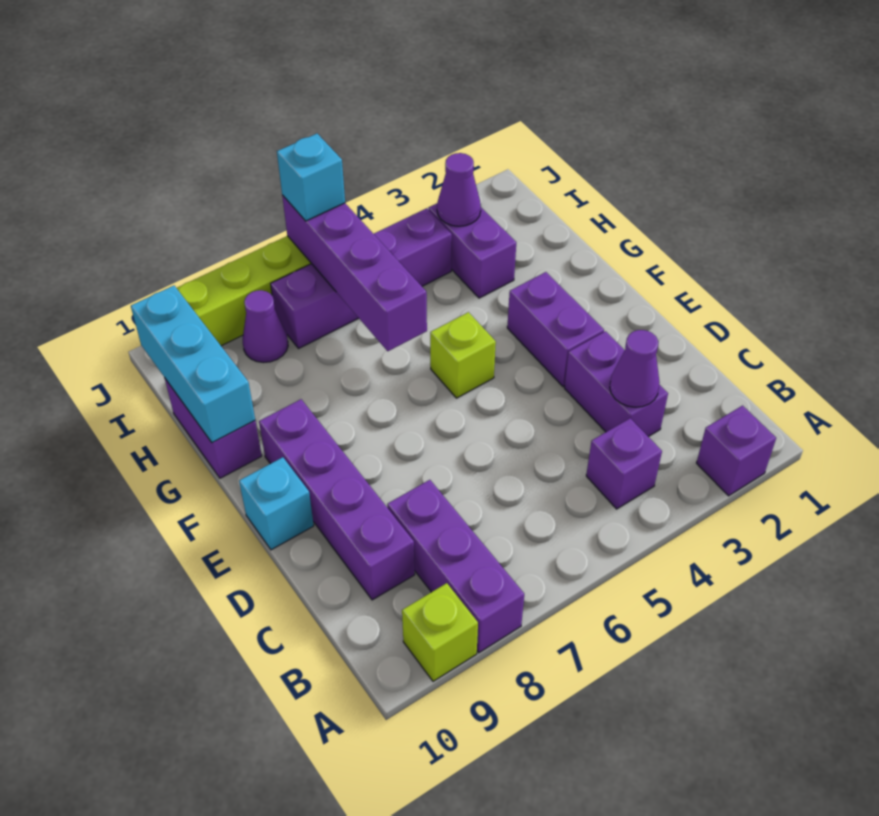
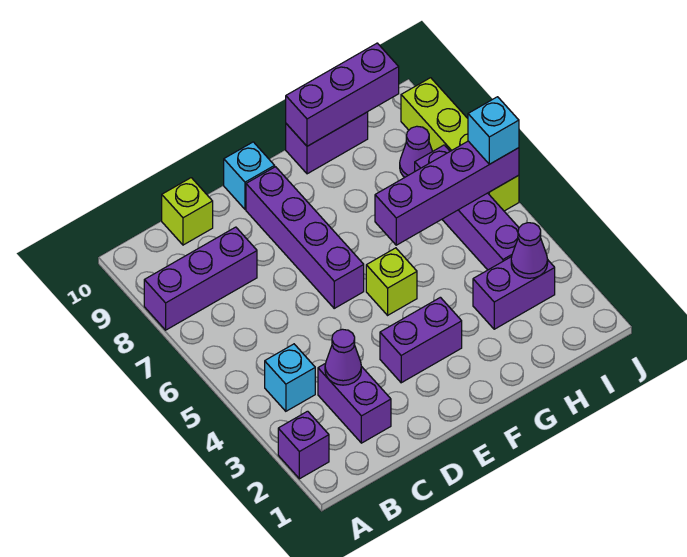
lime 1x1 brick [402,583,478,681] -> lime 1x1 brick moved to [162,178,213,245]
purple 1x1 brick [586,418,662,509] -> cyan 1x1 brick [265,344,315,411]
purple 1x2 brick [564,331,668,437] -> purple 1x2 brick turned to [318,363,391,443]
purple 1x4 brick [259,399,415,600] -> purple 1x4 brick turned to [246,167,364,308]
cyan 1x3 brick [131,286,255,442] -> purple 1x3 brick [286,43,399,146]

